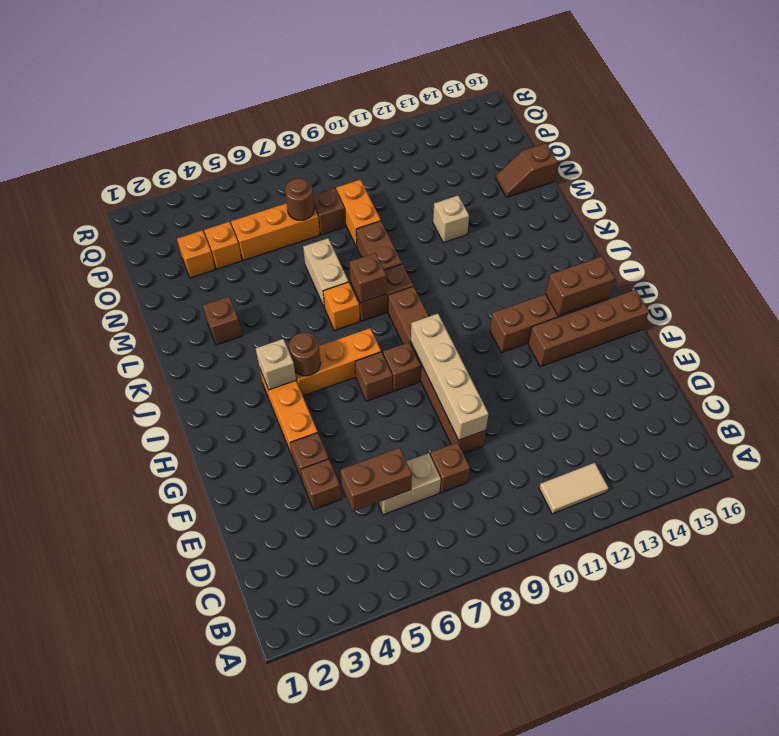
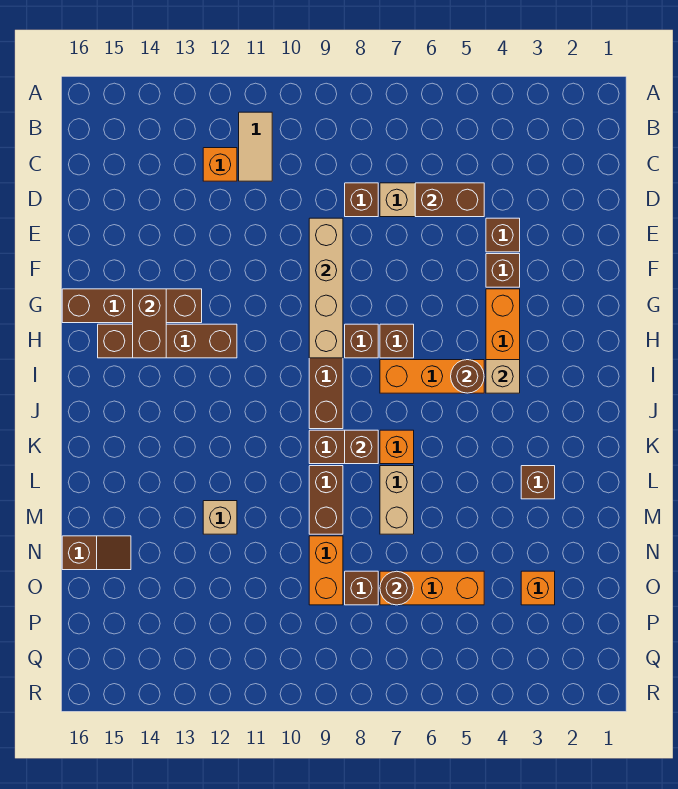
tan 1x2 tile [539,463,608,514] -> tan 1x2 tile turned to [239,112,272,181]
brown 1x2 brick [546,256,615,316] -> brown 1x2 brick turned to [133,289,166,358]
orange 1x1 brick [204,222,242,269] -> orange 1x1 brick moved to [203,148,237,181]

